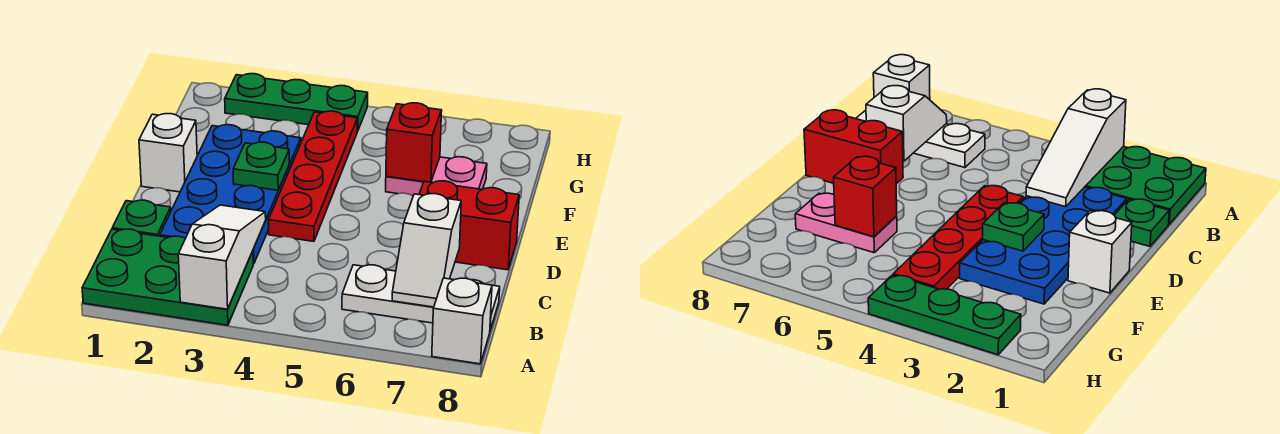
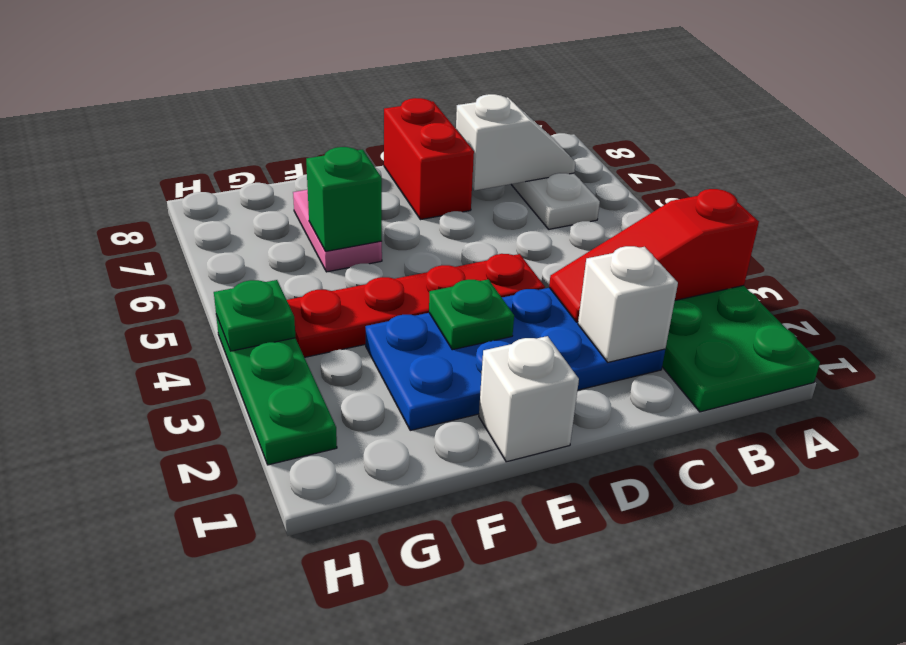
white 1x3 slope [178,205,266,309] -> red 1x3 slope [549,189,759,322]
white 1x1 brick [432,278,492,364] -> white 1x1 brick moved to [578,246,678,362]
green 1x1 plate [112,200,171,236] -> green 1x1 plate moved to [214,280,296,351]
red 1x1 brick [386,103,442,182] -> green 1x1 brick [306,147,382,251]

